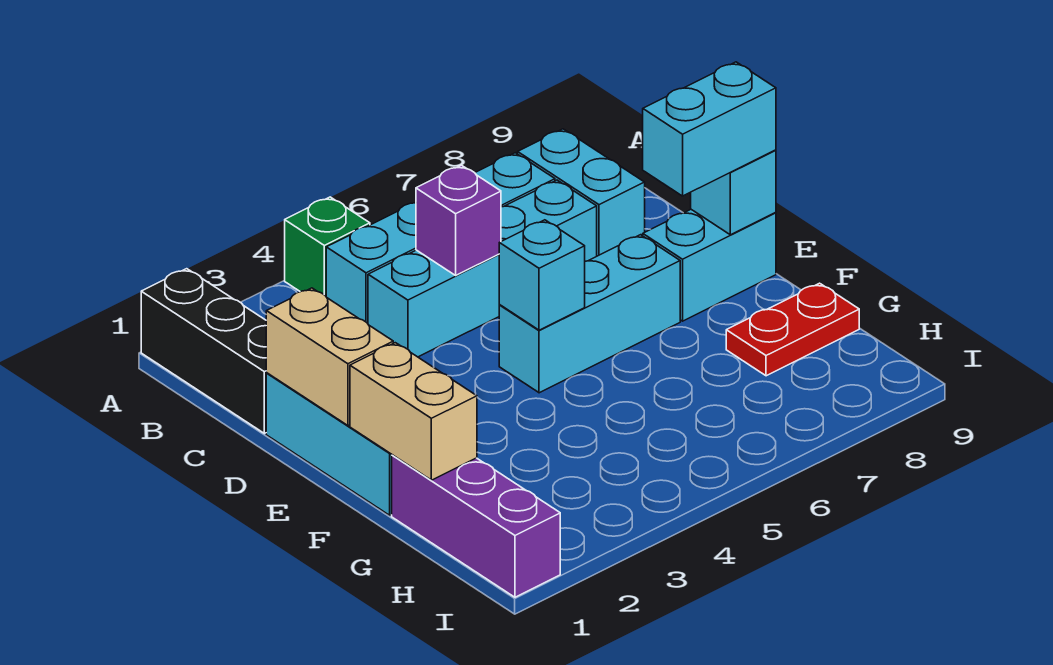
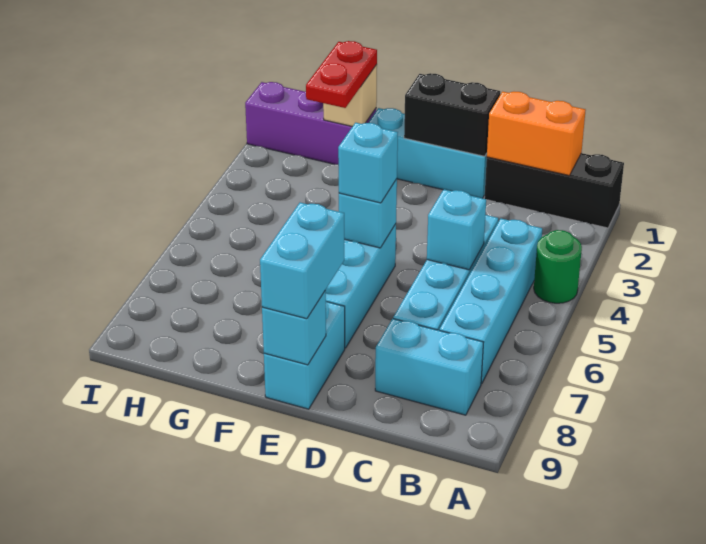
green 1x1 brick [285,197,370,296] -> green 1x1 round brick [534,230,582,303]
none -> orange 1x2 brick [487,92,586,176]
purple 1x1 brick [416,165,501,275] -> cyan 1x1 brick [427,189,486,270]
tan 1x2 brick [266,288,393,425] -> black 1x2 brick [404,73,500,156]
none -> cyan 1x1 brick [338,123,398,203]
tan 1x2 brick [350,343,477,480] -> tan 1x1 brick [323,65,377,126]
red 1x2 plate [726,283,859,376] -> red 1x2 plate moved to [306,41,377,108]

